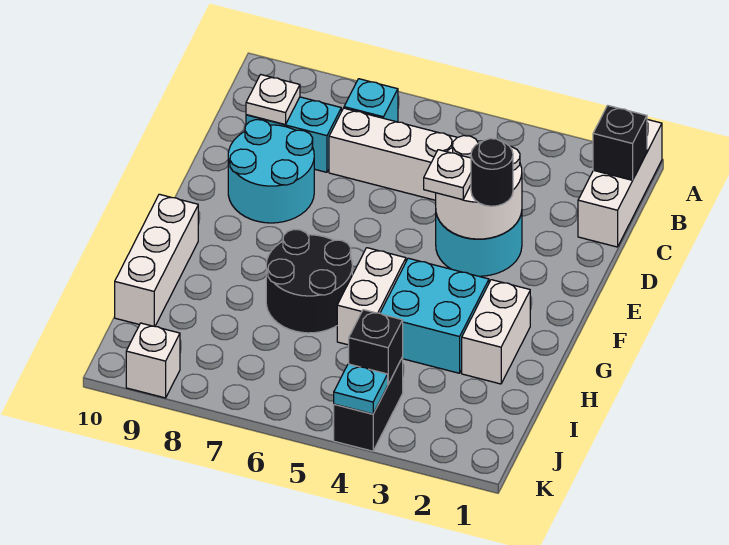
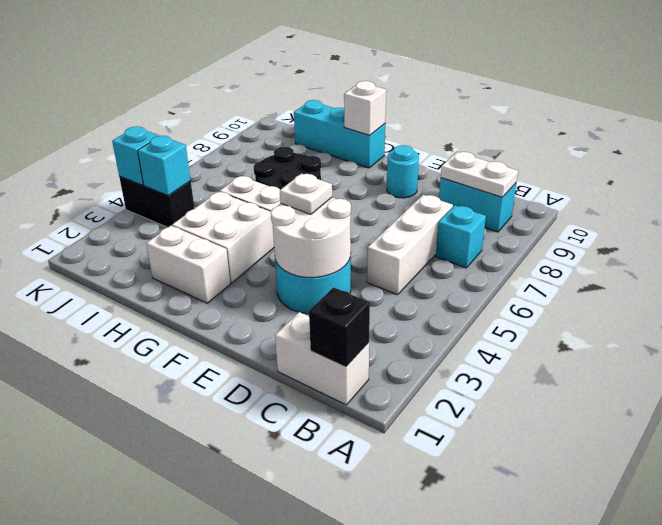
white 1x3 brick [578,119,662,247] -> white 1x2 brick [275,312,369,405]
cyan 1x2 brick [246,97,341,172] -> cyan 1x2 brick turned to [439,178,516,232]
white 1x1 plate [246,74,300,125] -> white 1x2 plate [441,152,518,197]
cyan 2x2 round brick [228,120,314,223] -> cyan 1x1 round brick [387,145,419,198]
black 1x1 round brick [471,139,513,206] -> none
cyan 2x2 brick [380,258,489,373] -> white 2x2 brick [172,191,274,283]
white 1x3 brick [115,194,198,326] -> cyan 1x3 brick [294,100,385,168]
black 1x1 brick [349,310,403,384] -> cyan 1x1 brick [138,136,191,196]
cyan 1x1 plate [334,364,388,414] -> cyan 1x1 brick [112,126,159,185]
white 1x1 brick [126,323,180,398] -> white 1x1 brick moved to [344,81,386,135]

